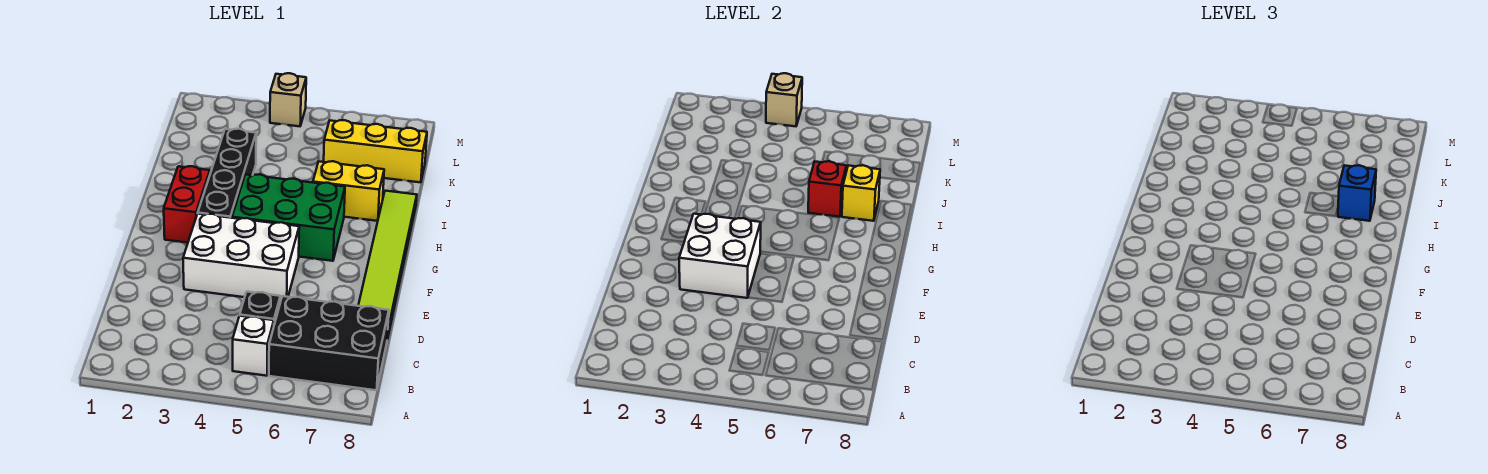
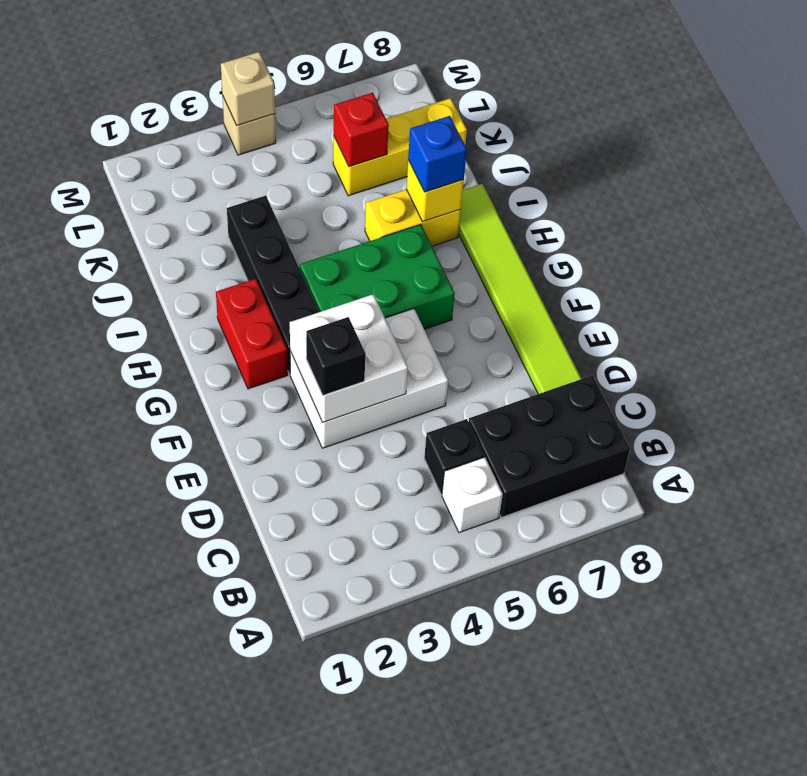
none -> black 1x1 brick [306,317,366,395]
red 1x1 brick [808,161,846,217] -> red 1x1 brick moved to [334,93,389,167]

